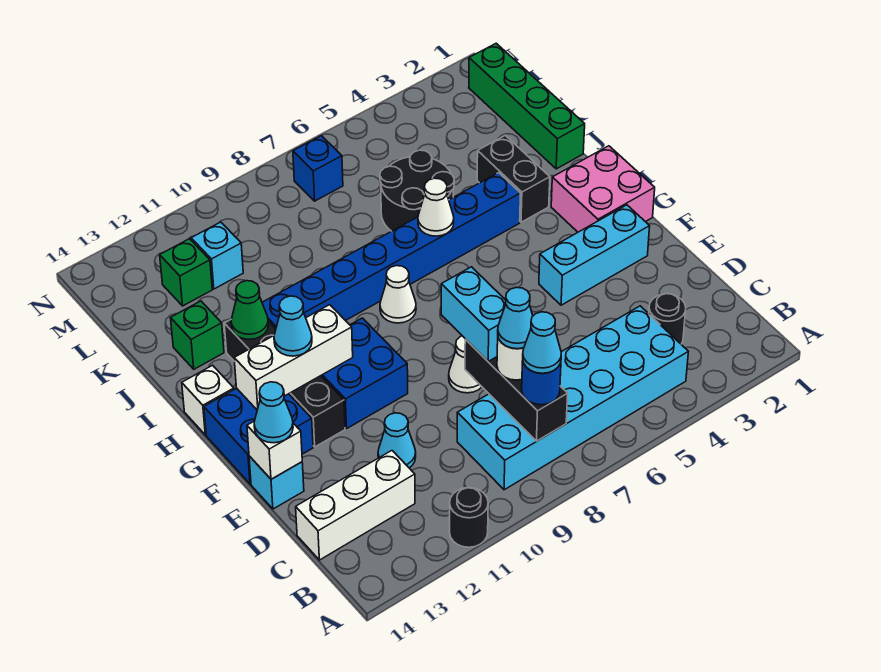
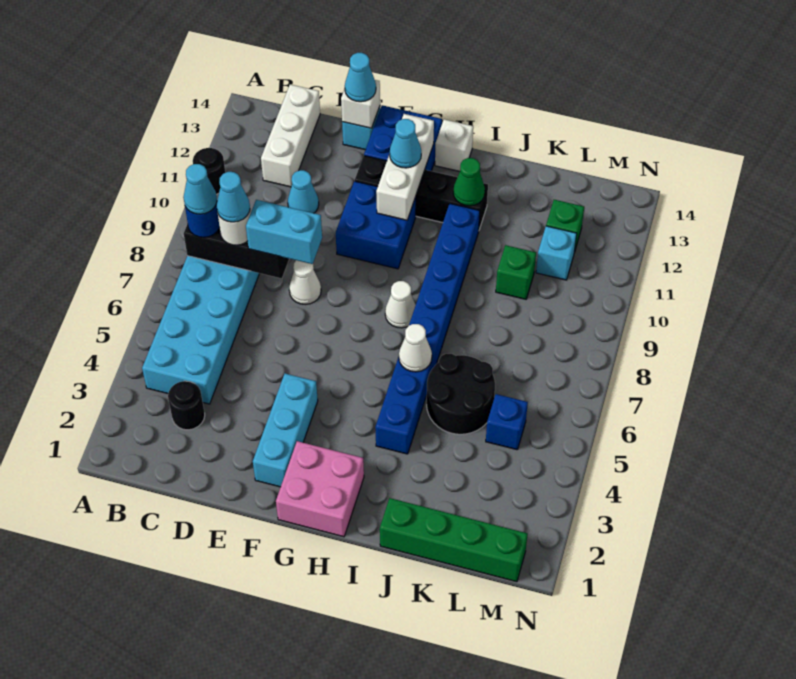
black 1x2 brick [477,135,550,222] -> none
green 1x1 brick [171,301,224,369] -> green 1x1 brick moved to [496,245,536,299]
blue 1x1 brick [293,136,343,201] -> blue 1x1 brick moved to [486,394,528,450]

